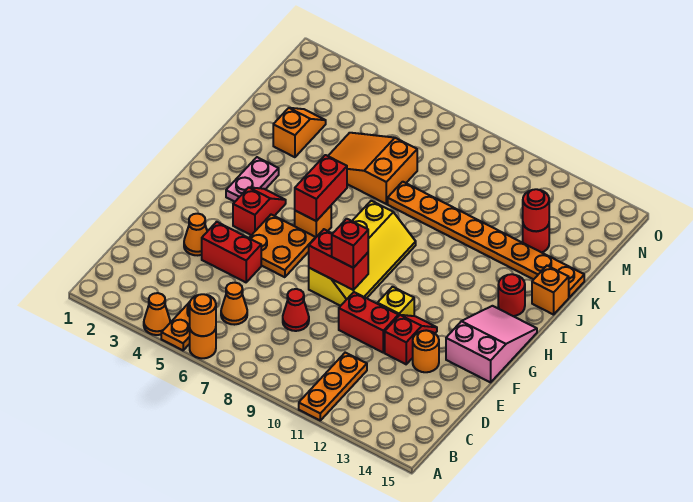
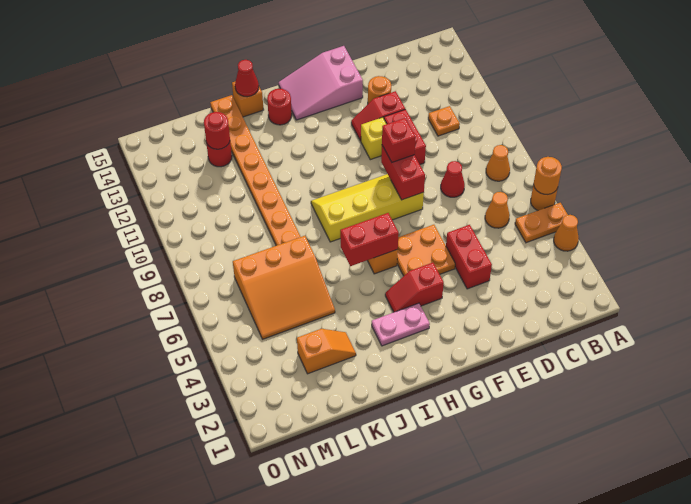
orange 1x3 plate [299,353,367,420] -> orange 1x1 plate [428,106,460,136]
orange 1x1 cone [184,214,207,255] -> orange 1x1 cone moved to [486,145,510,181]
none -> red 1x1 cone [235,60,259,97]
orange 1x2 slope [273,108,326,157] -> orange 1x2 slope turned to [297,329,356,374]
orange 2x3 slope [328,133,417,204] -> orange 3x3 slope [233,236,335,339]

